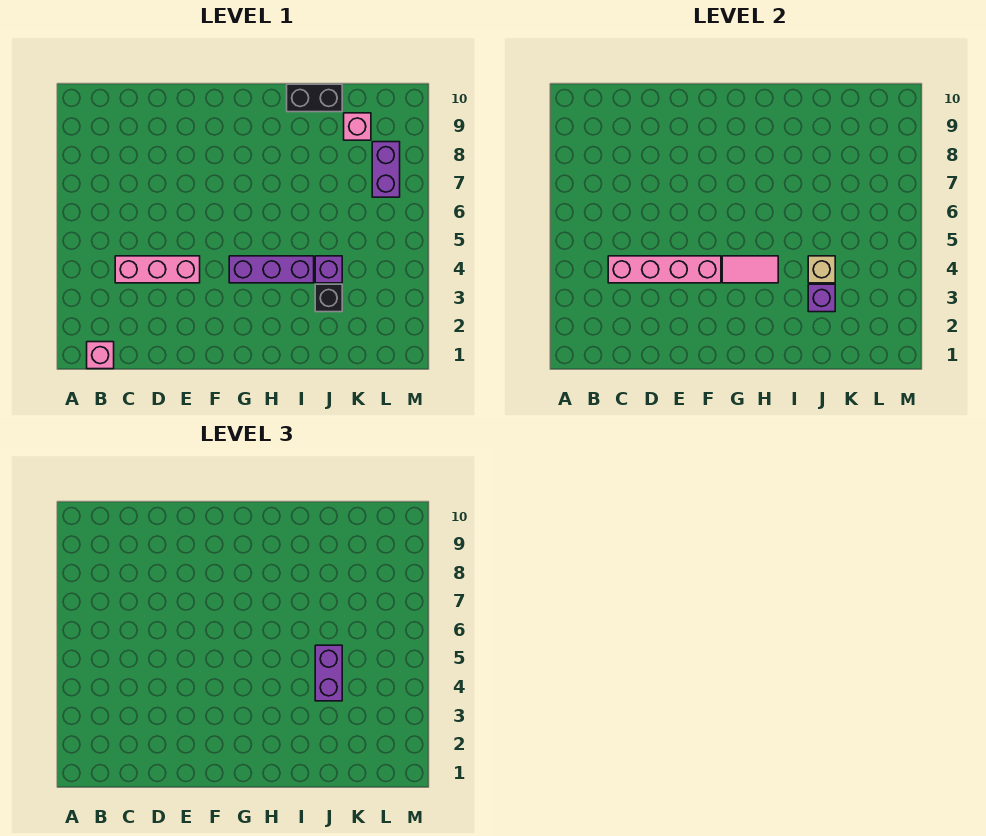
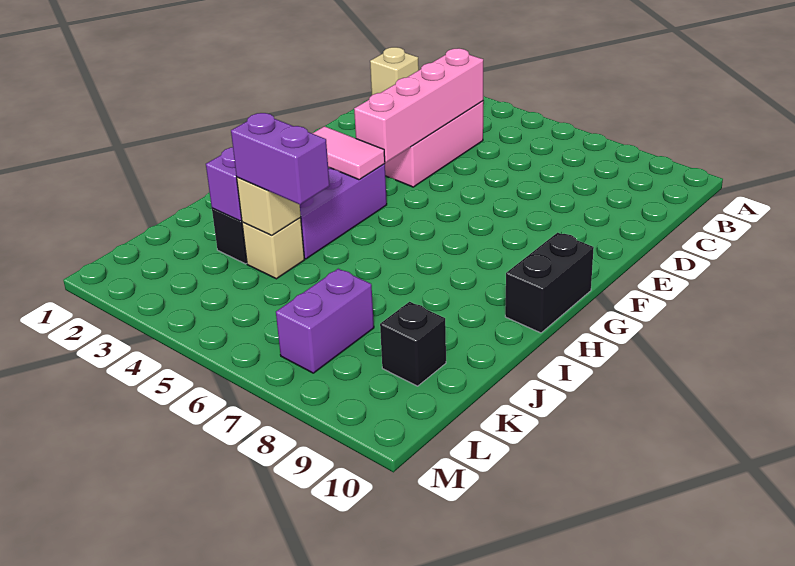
pink 1x1 brick [87,342,114,369] -> tan 1x1 brick [370,47,419,95]
pink 1x2 tile [722,256,778,283] -> pink 1x2 tile turned to [312,126,385,180]
black 1x2 brick [287,84,342,112] -> black 1x2 brick moved to [505,233,594,333]
purple 1x1 brick [315,256,342,283] -> tan 1x1 brick [242,218,305,279]
pink 1x1 brick [344,113,371,140] -> black 1x1 brick [380,302,446,386]
purple 1x2 brick [372,142,400,197] -> purple 1x2 brick turned to [276,269,374,373]

